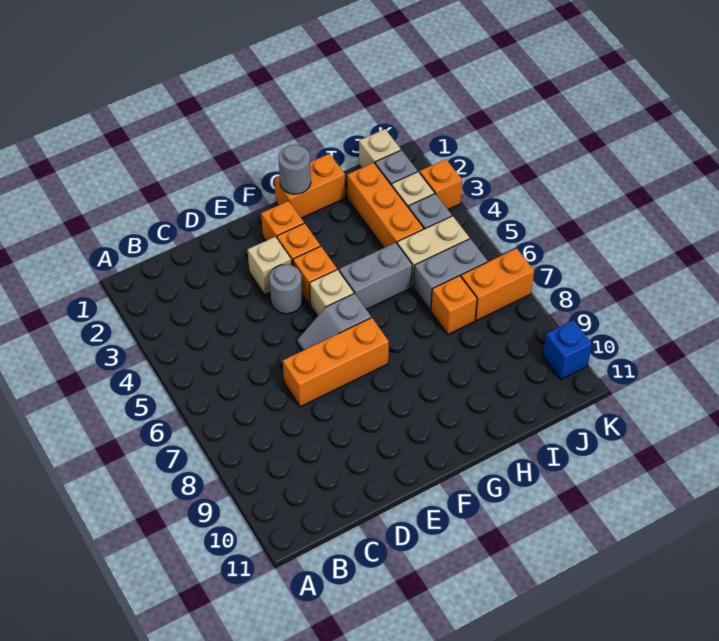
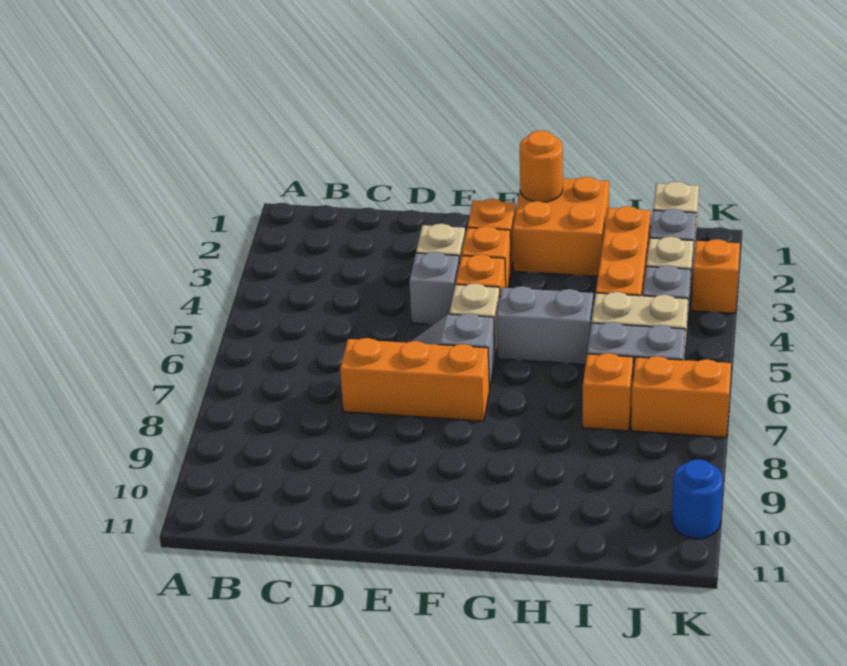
grey 1x1 round brick [269,264,303,314] -> grey 1x1 brick [409,252,459,324]
orange 1x2 brick [274,154,345,218] -> orange 2x2 brick [513,177,609,276]
grey 1x1 round brick [279,145,311,194] -> orange 1x1 round brick [520,131,563,202]
blue 1x1 brick [543,320,592,380] -> blue 1x1 round brick [672,459,723,539]

